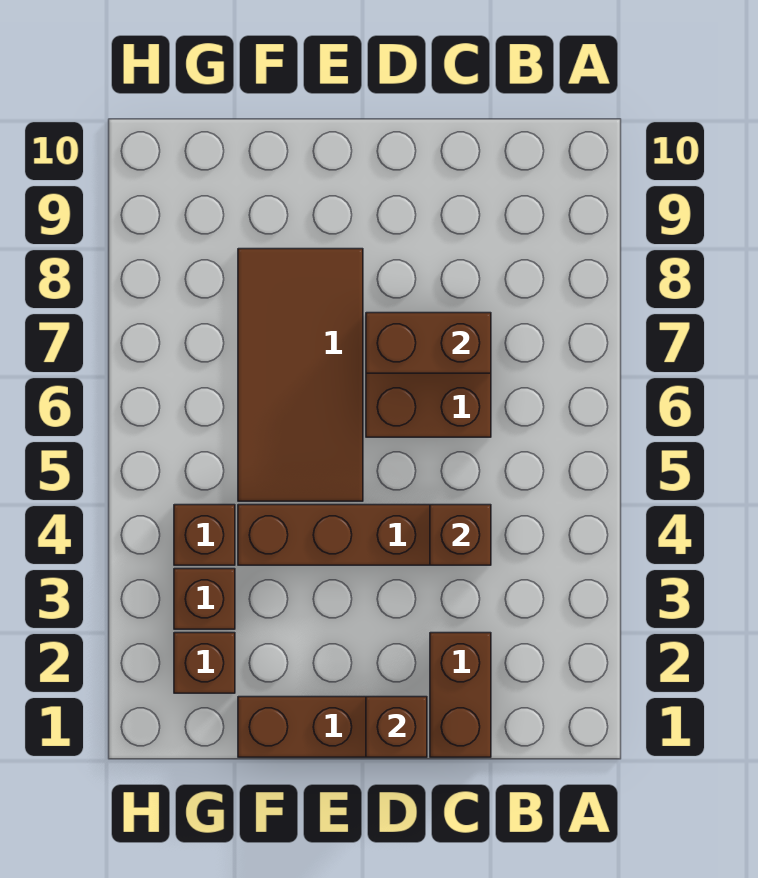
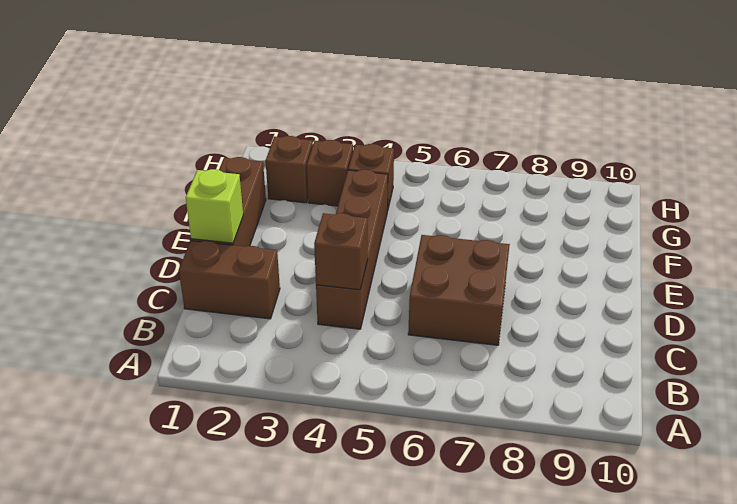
brown 1x2 brick [366,313,491,373] -> none
brown 1x1 brick [366,697,427,757] -> lime 1x1 brick [186,169,243,243]
brown 2x4 tile [238,249,363,501] -> none

